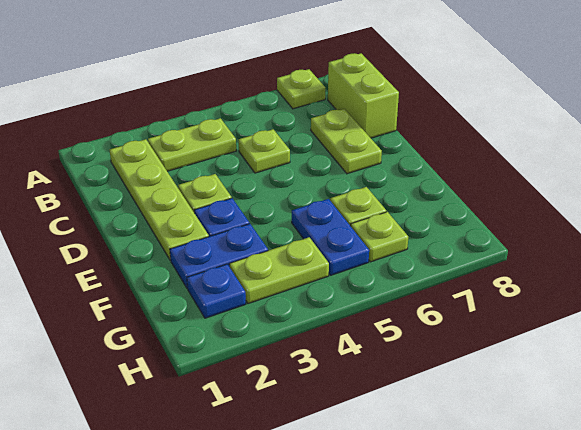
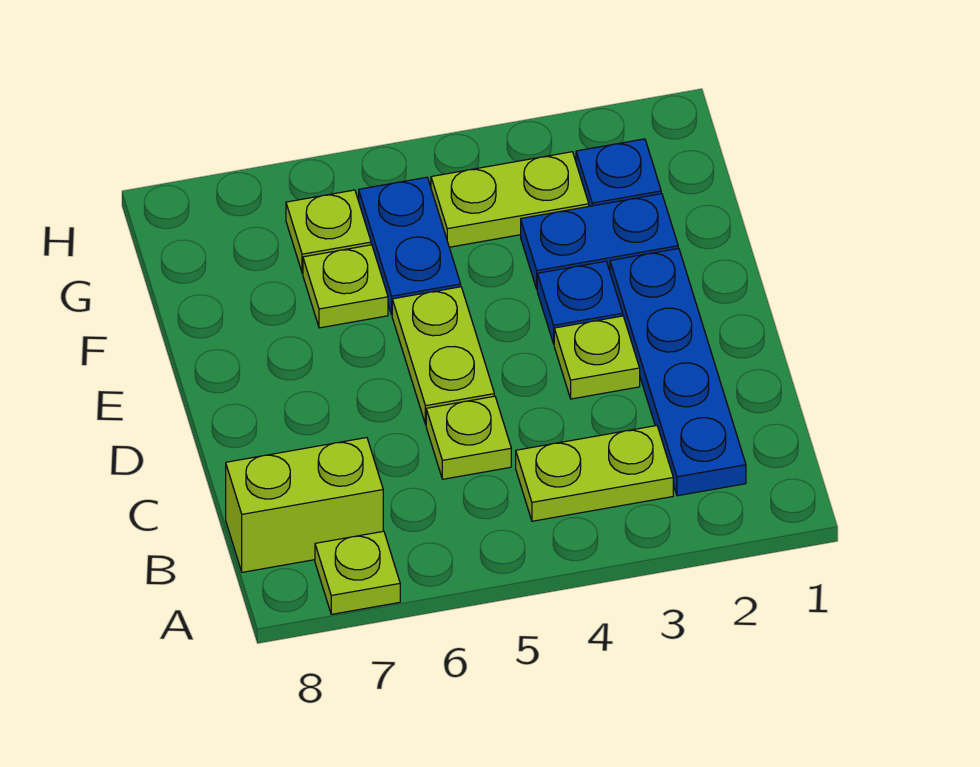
lime 1x4 plate [110,139,209,260] -> blue 1x4 plate [610,248,746,496]
lime 1x2 brick [328,53,399,138] -> lime 1x2 brick turned to [226,438,383,572]
lime 1x2 plate [311,109,382,174] -> lime 1x2 plate moved to [392,287,494,424]

